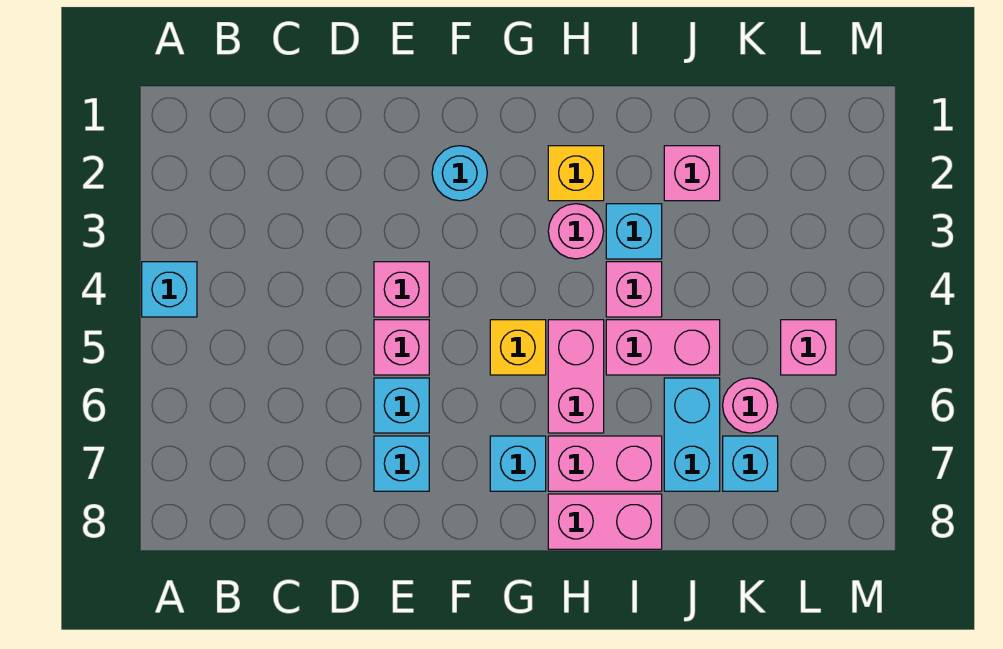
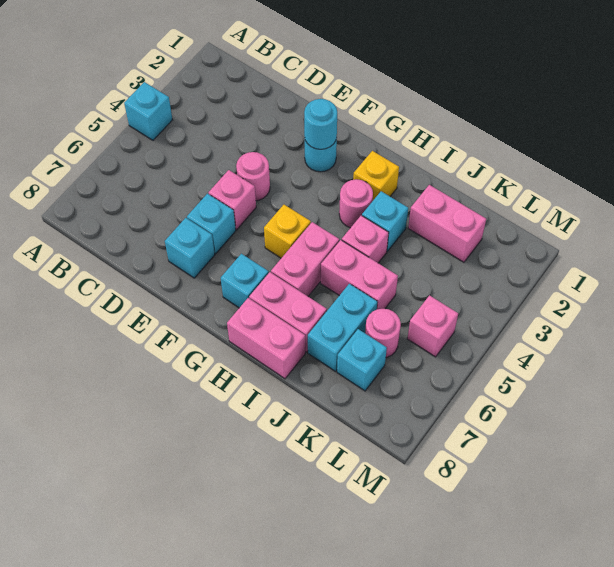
pink 1x1 brick [374,262,429,317] -> pink 1x1 round brick [236,152,270,201]
none -> cyan 1x1 round brick [304,99,337,149]
pink 1x1 brick [664,146,720,201] -> pink 1x2 brick [408,185,486,262]

